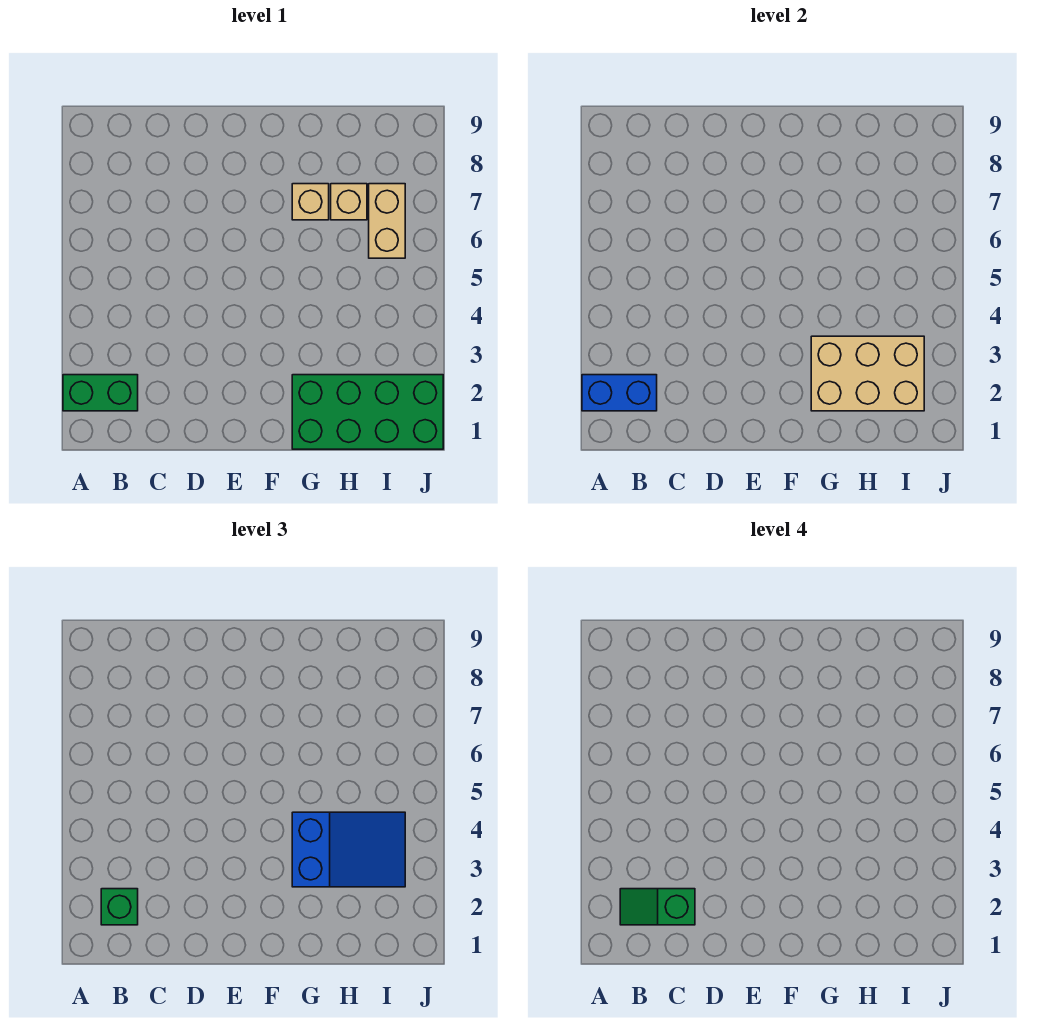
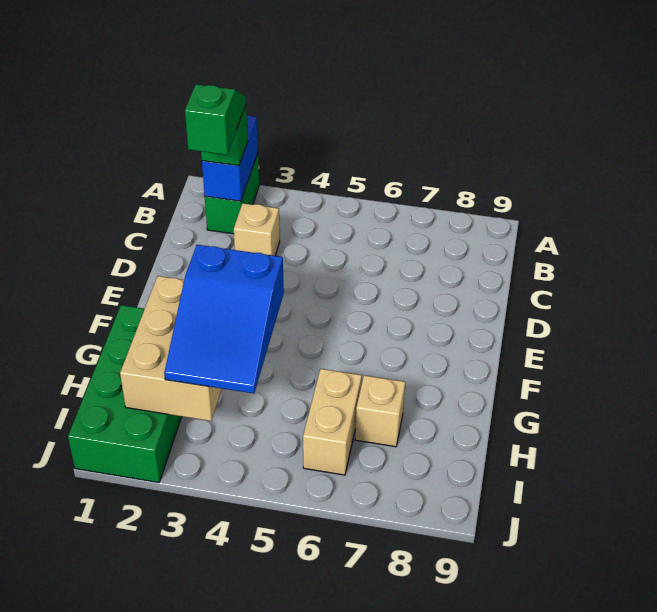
tan 1x1 brick [292,184,329,220] -> tan 1x1 brick moved to [234,203,280,256]
tan 1x2 brick [369,184,405,258] -> tan 1x2 brick turned to [303,369,362,475]

